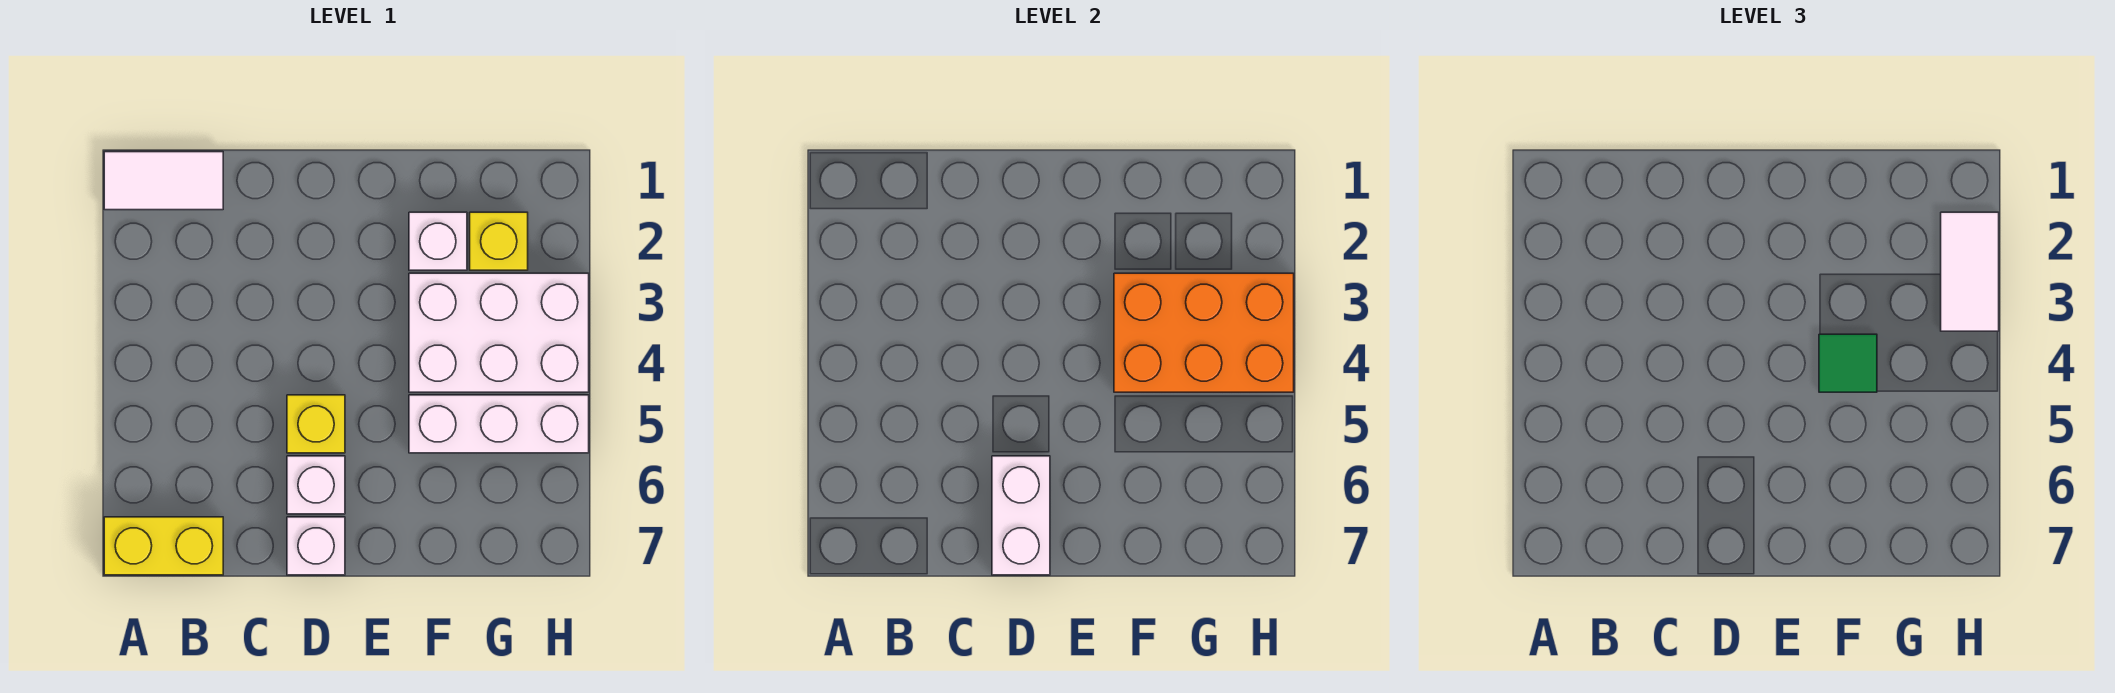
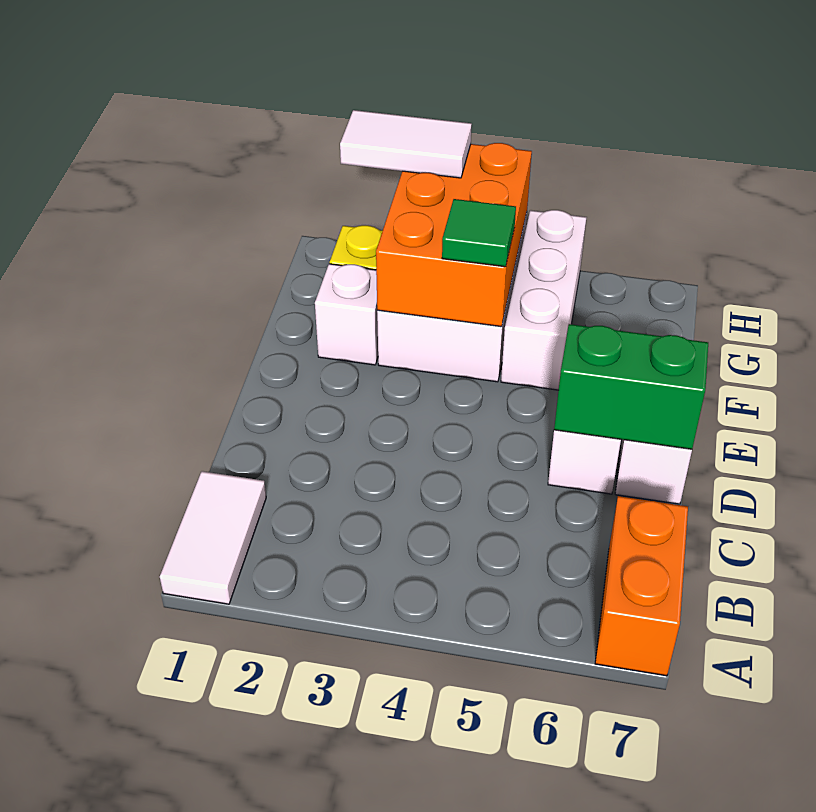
yellow 1x2 brick [104,517,223,575] -> orange 1x2 brick [595,496,688,676]
yellow 1x1 brick [287,395,345,453] -> none
white 1x2 brick [992,456,1050,575] -> green 1x2 brick [554,324,708,449]

